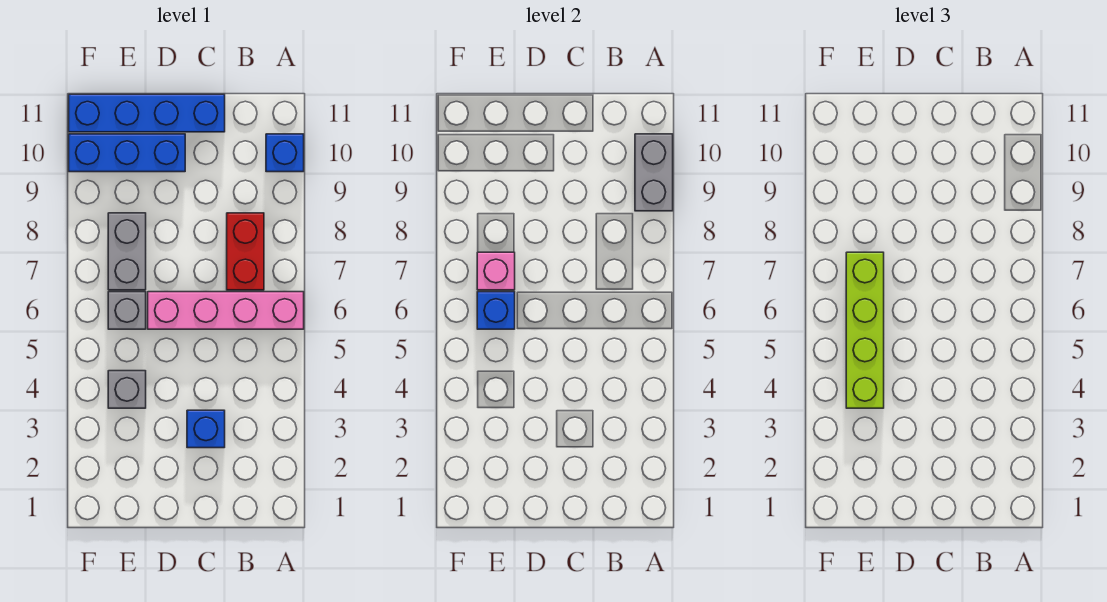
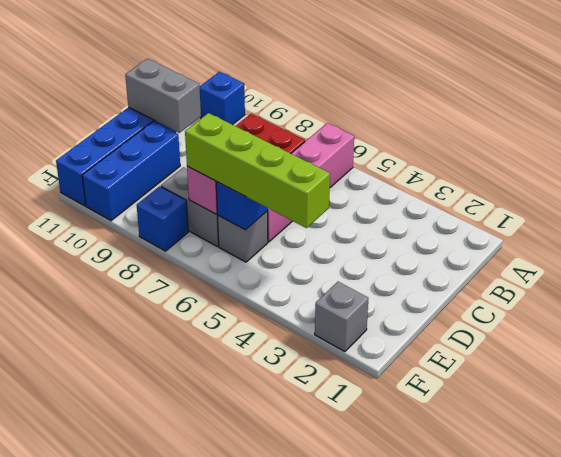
grey 1x2 brick [635,134,673,211] -> grey 1x2 brick moved to [125,59,201,133]
blue 1x1 brick [187,410,225,448] -> blue 1x1 brick moved to [137,186,188,251]
grey 1x1 brick [108,371,146,408] -> grey 1x1 brick moved to [315,282,368,352]

